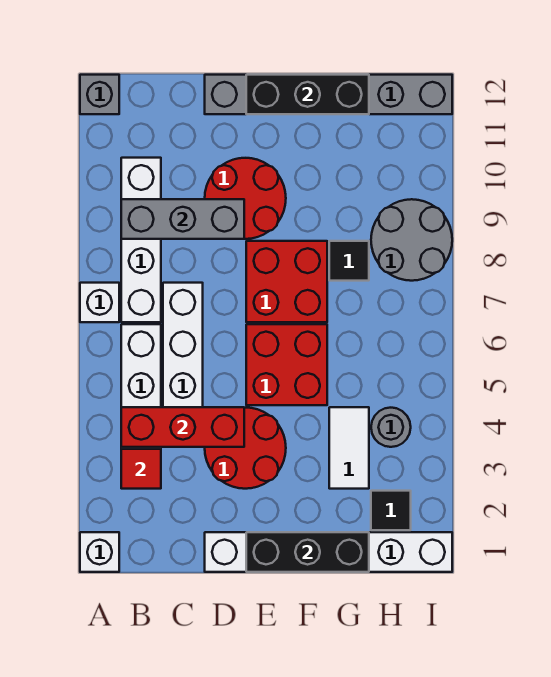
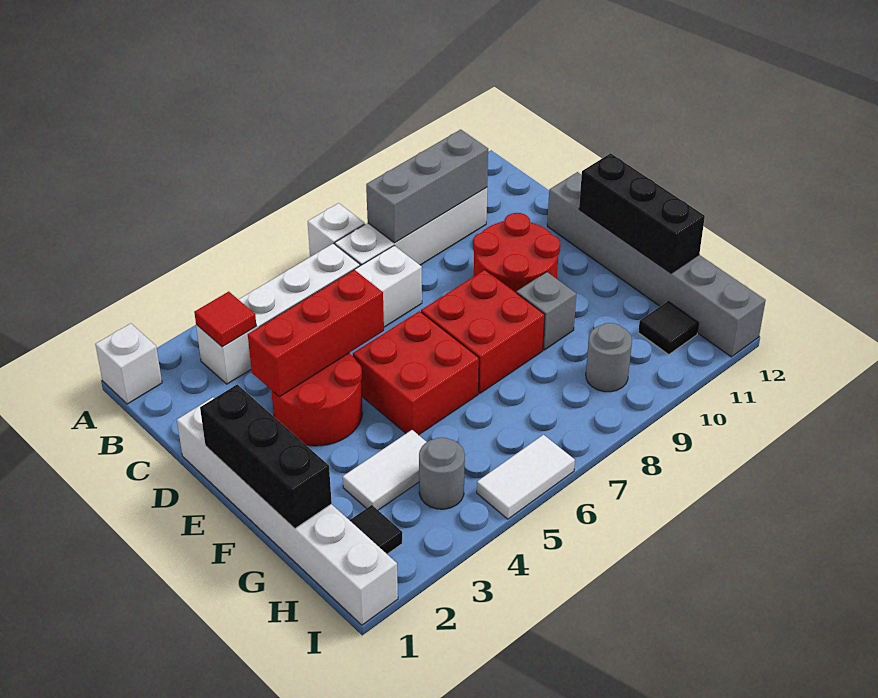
grey 1x1 brick [80,75,119,114] -> grey 1x1 brick moved to [517,272,576,350]
red 1x3 brick [121,407,244,447] -> red 1x3 brick turned to [248,270,384,397]
grey 1x3 brick [121,199,244,239] -> grey 1x3 brick turned to [366,130,488,243]
black 1x1 tile [329,241,369,281] -> black 1x1 tile moved to [638,301,699,355]
grey 2x2 round brick [371,199,452,281] -> grey 1x1 round brick [586,323,632,392]
none -> white 1x2 tile [477,435,575,519]

